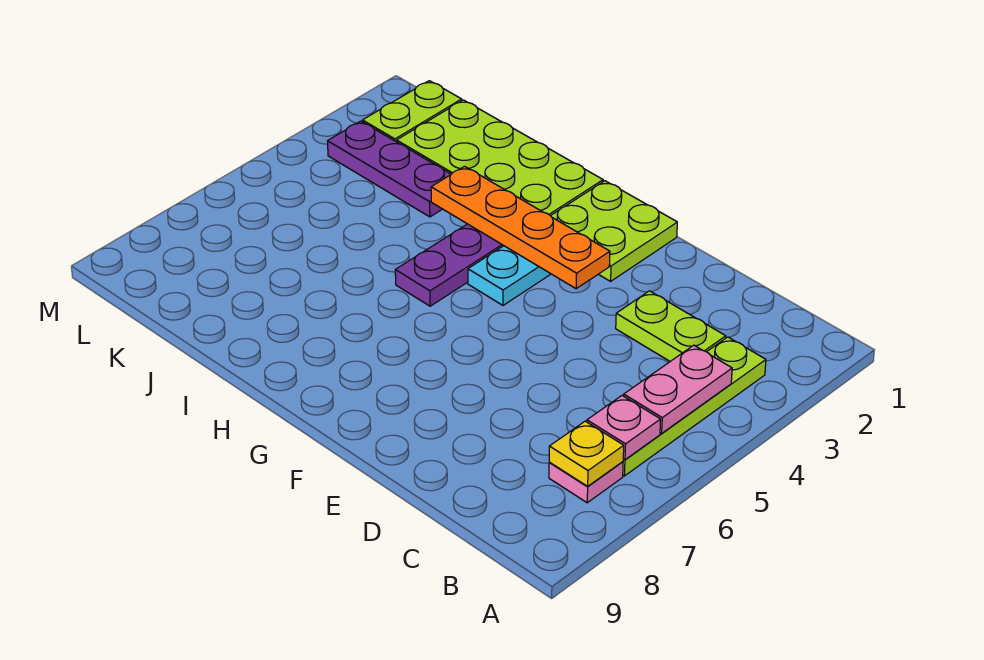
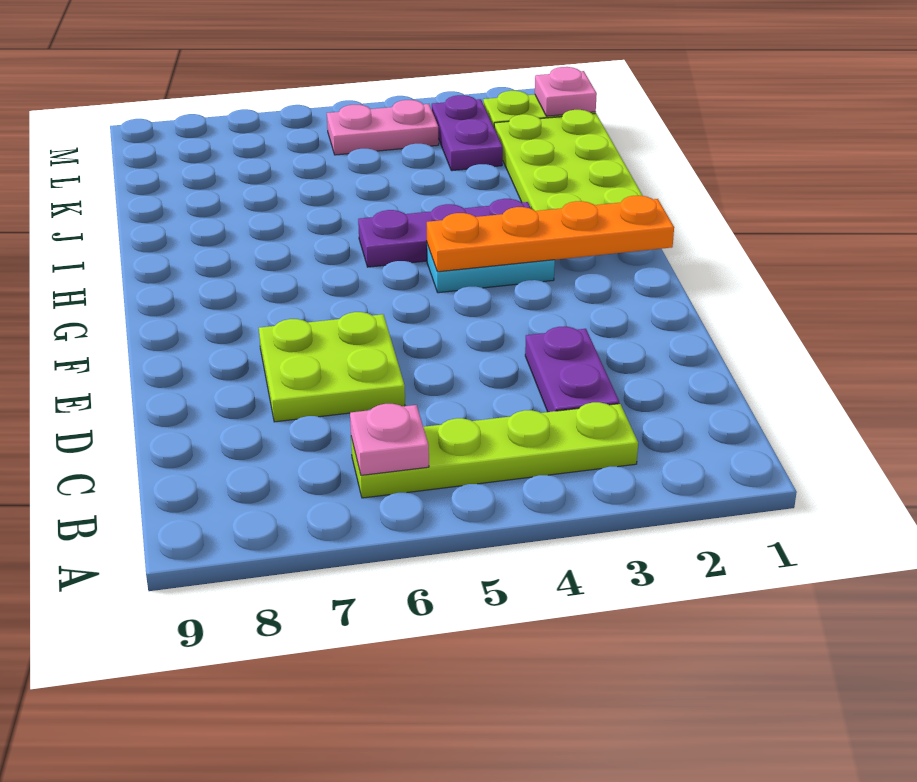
pink 1x2 plate [624,345,732,433] -> pink 1x2 plate moved to [327,100,439,155]
pink 1x1 plate [549,462,623,503] -> pink 1x1 plate moved to [535,67,597,116]
yellow 1x1 plate [549,421,624,486] -> none
lime 1x2 plate [616,291,726,361] -> purple 1x2 plate [525,326,619,412]
lime 2x2 plate [551,181,677,281] -> lime 2x2 plate moved to [259,312,405,422]
orange 1x4 plate [431,166,610,289] -> orange 1x4 plate turned to [427,196,674,272]
purple 1x3 plate [328,121,451,217] -> purple 1x2 plate [432,95,503,171]

